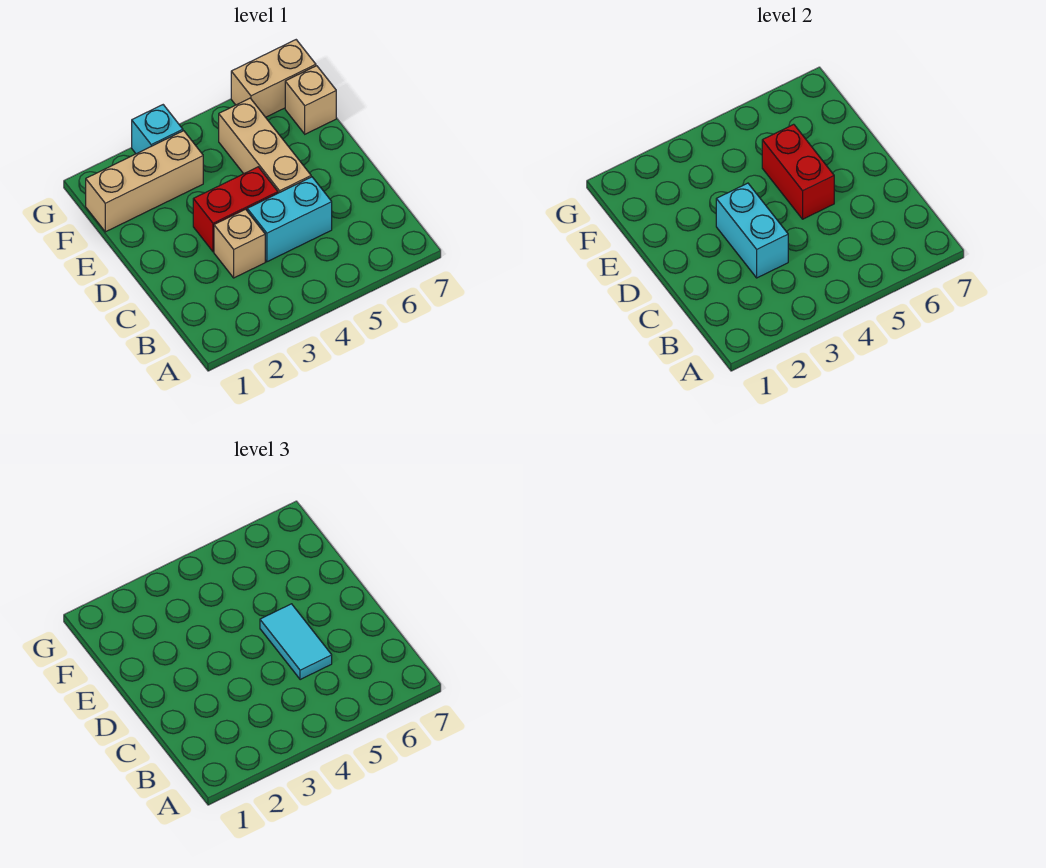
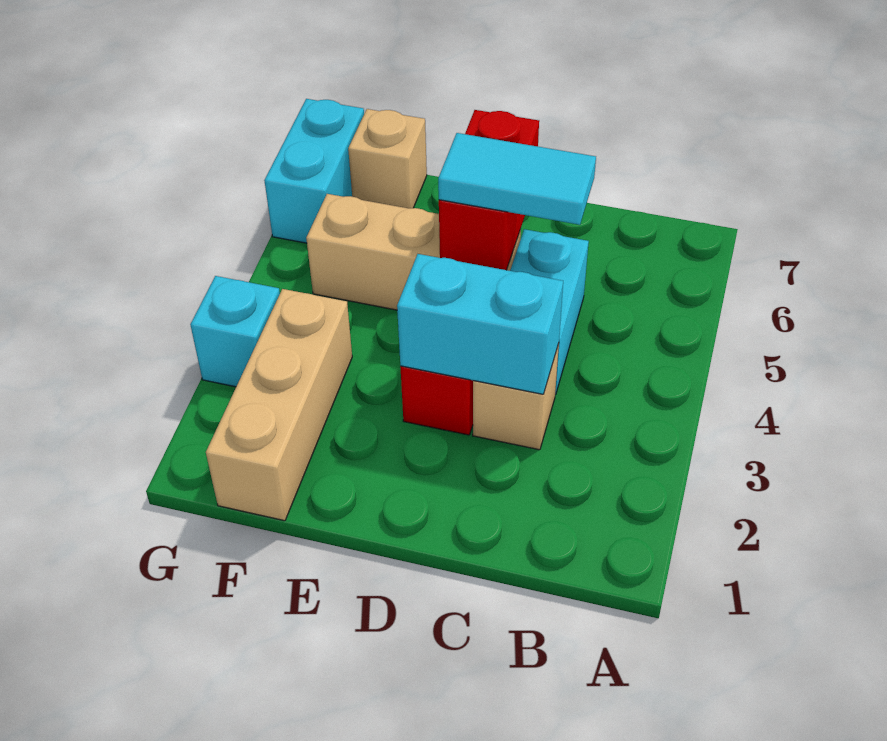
red 1x2 brick [762,124,834,219] -> red 1x2 brick turned to [439,110,539,270]
tan 1x2 brick [231,40,316,117] -> cyan 1x2 brick [264,99,364,243]

